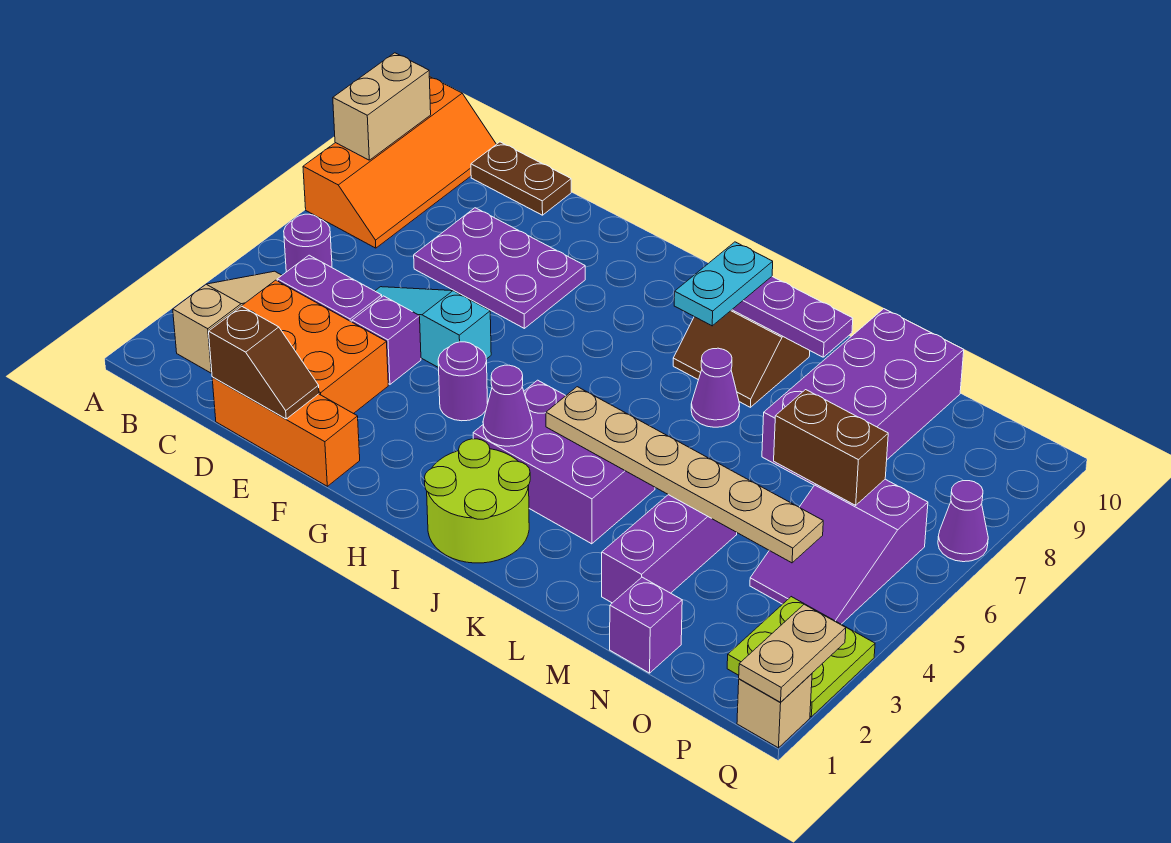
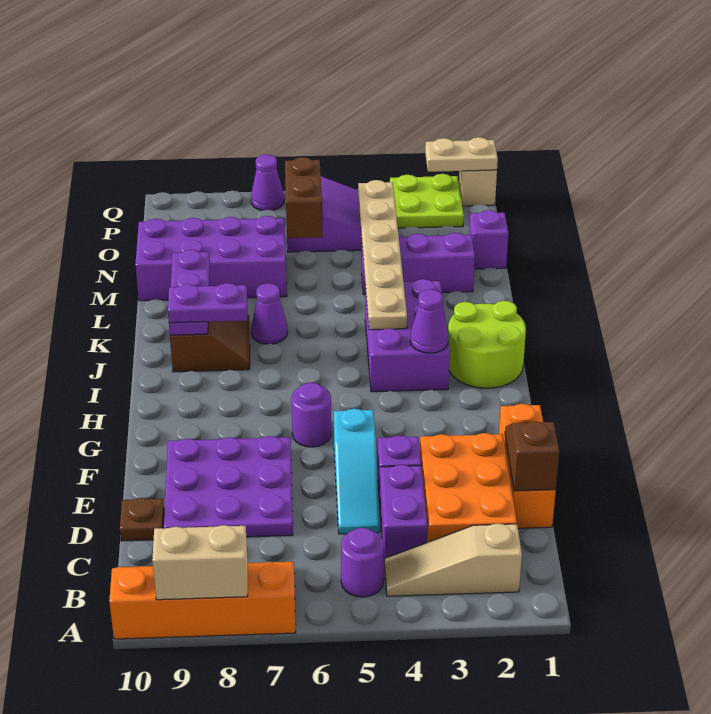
brown 1x2 plate [471,142,571,215] -> brown 1x1 plate [120,498,164,541]
purple 2x3 plate [414,208,585,328] -> purple 3x3 plate [164,436,293,537]
purple 1x1 round brick [438,342,488,421] -> purple 1x1 round brick moved to [291,383,331,447]
cyan 1x2 plate [674,242,773,326] -> purple 1x2 plate [168,283,247,323]

